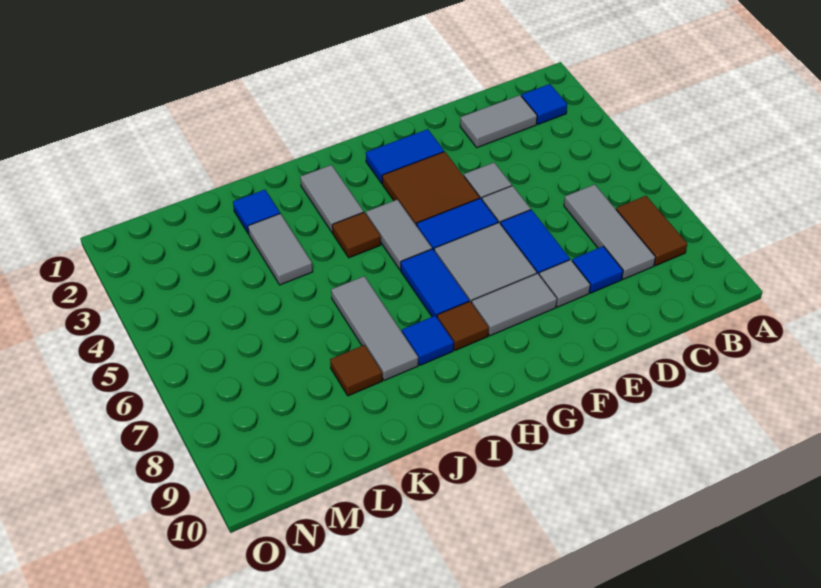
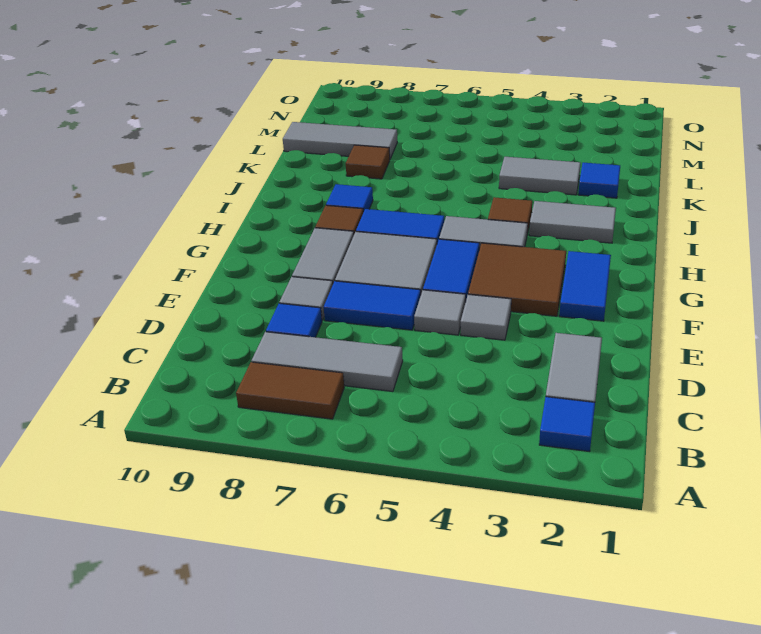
grey 1x3 tile [331,276,418,381] -> grey 1x3 tile moved to [283,122,397,159]

